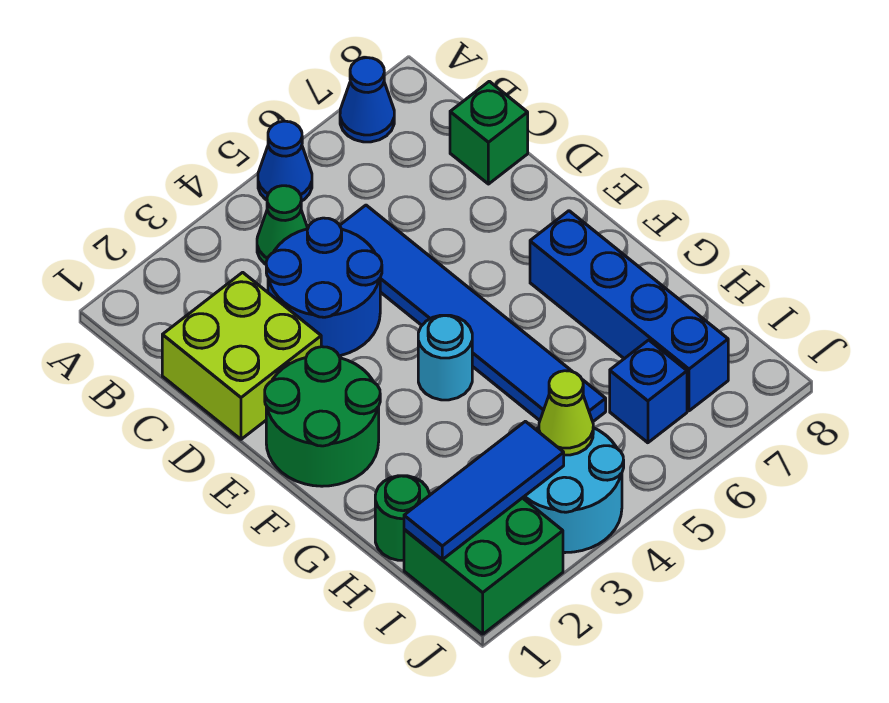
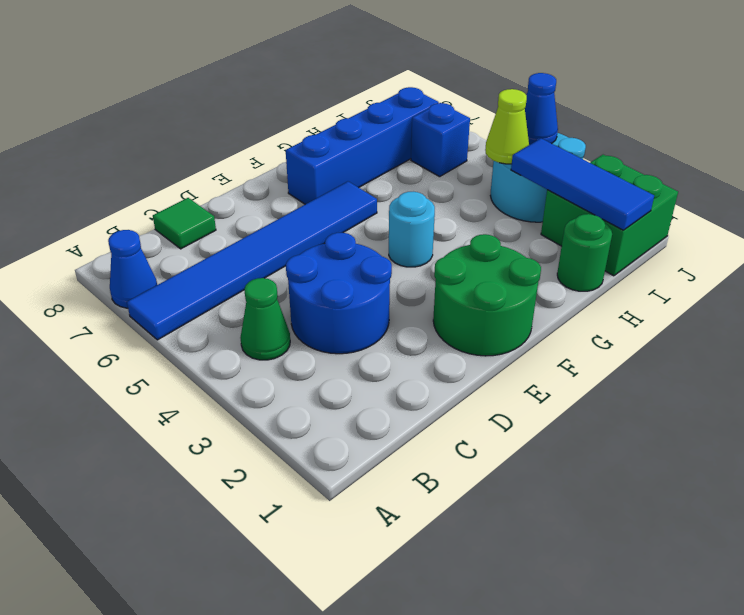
blue 1x1 cone [258,121,312,201] -> blue 1x1 cone moved to [525,73,558,145]
lime 2x2 brick [162,272,321,439] -> none
blue 1x6 tile [340,205,606,421] -> blue 1x6 tile moved to [127,181,377,340]
green 1x1 brick [450,81,528,184] -> green 1x1 tile [153,198,216,249]

